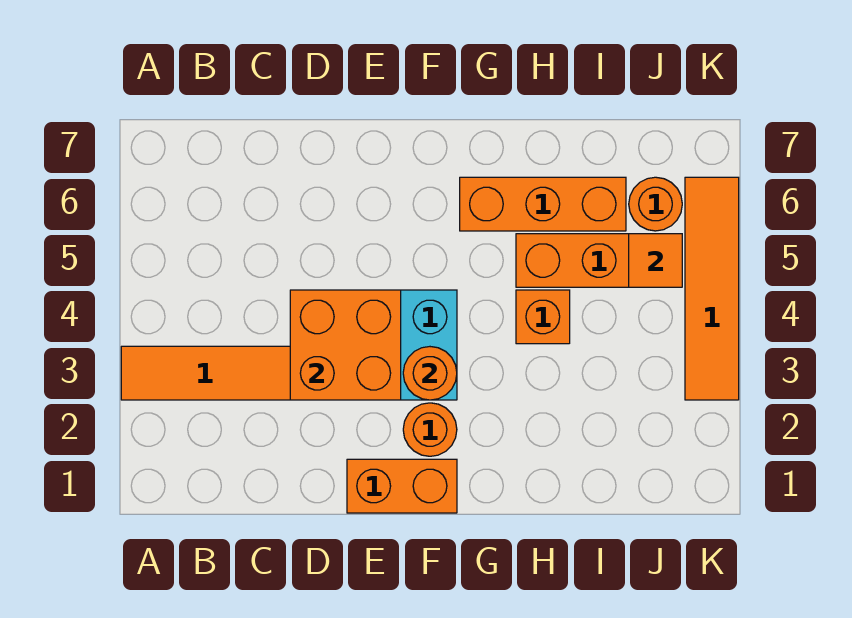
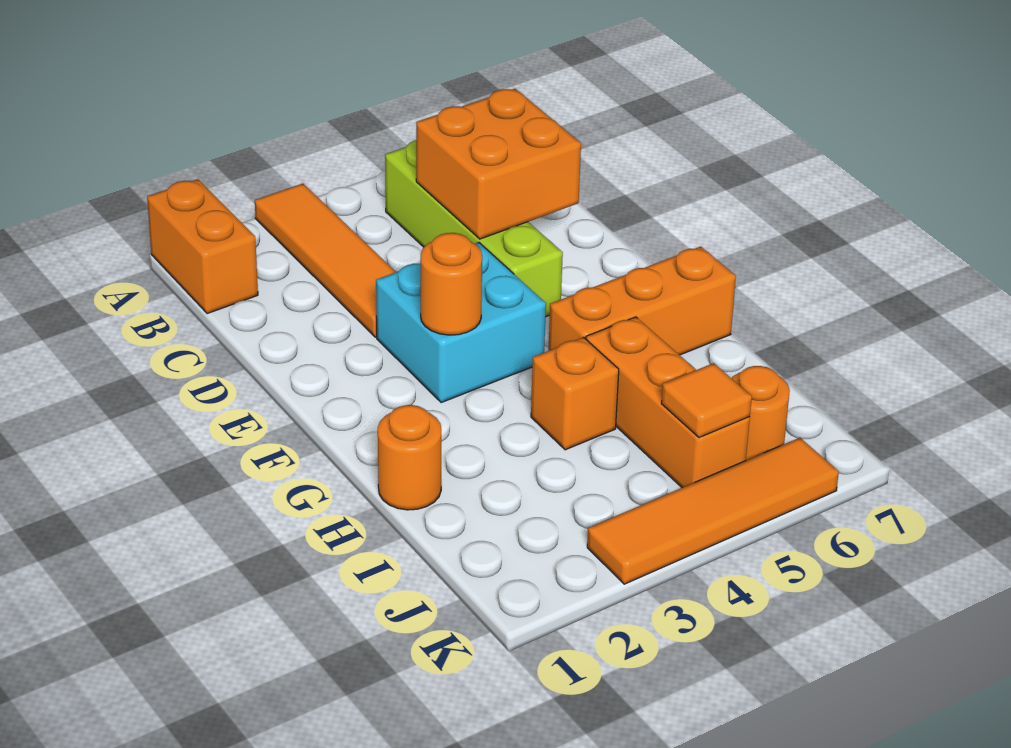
none -> lime 1x4 brick [385,140,563,316]
orange 2x2 brick [290,290,401,400] -> orange 2x2 brick moved to [416,89,581,239]
orange 1x2 brick [347,459,457,513] -> orange 1x2 brick moved to [147,179,258,314]
orange 1x1 round brick [403,403,457,456] -> orange 1x1 round brick moved to [378,405,441,510]
orange 1x3 brick [460,177,626,231] -> orange 1x3 brick turned to [549,247,736,355]

